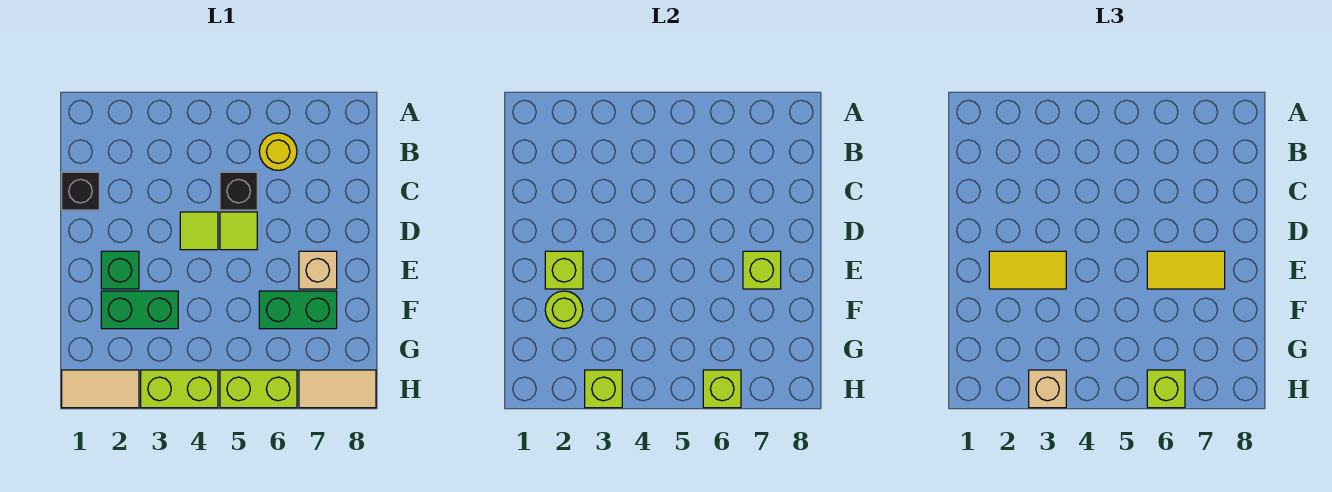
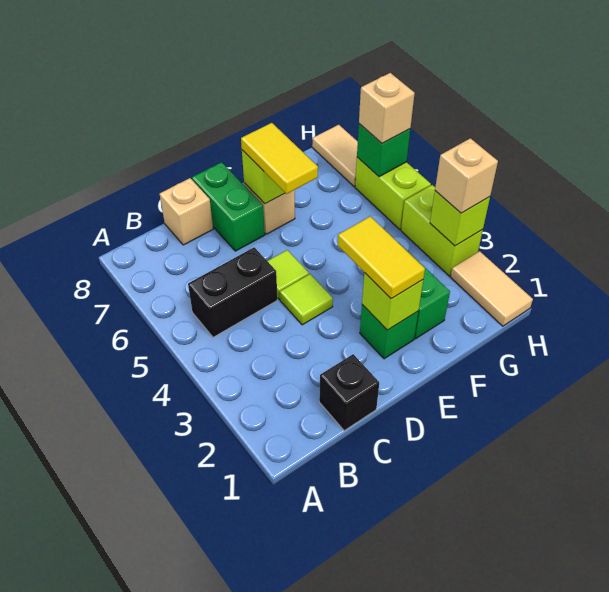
yellow 1x1 round brick [259,133,297,170] -> none
black 1x1 brick [220,172,257,210] -> black 1x2 brick [188,247,277,337]
none -> tan 1x1 brick [160,178,213,245]
lime 1x1 round brick [545,291,583,329] -> none
green 1x2 brick [259,291,337,329] -> green 1x2 brick moved to [192,162,265,251]
lime 1x1 brick [703,370,741,408] -> green 1x1 brick [357,124,410,177]
lime 1x1 brick [1147,370,1185,408] -> tan 1x1 brick [359,73,415,143]

